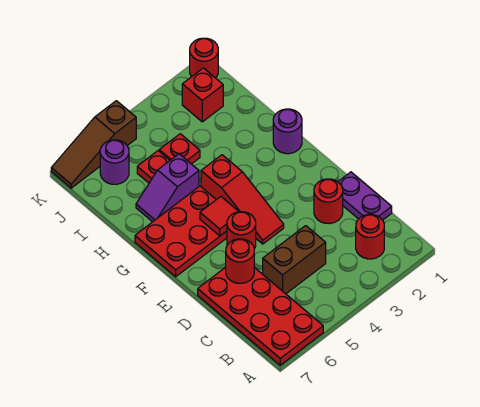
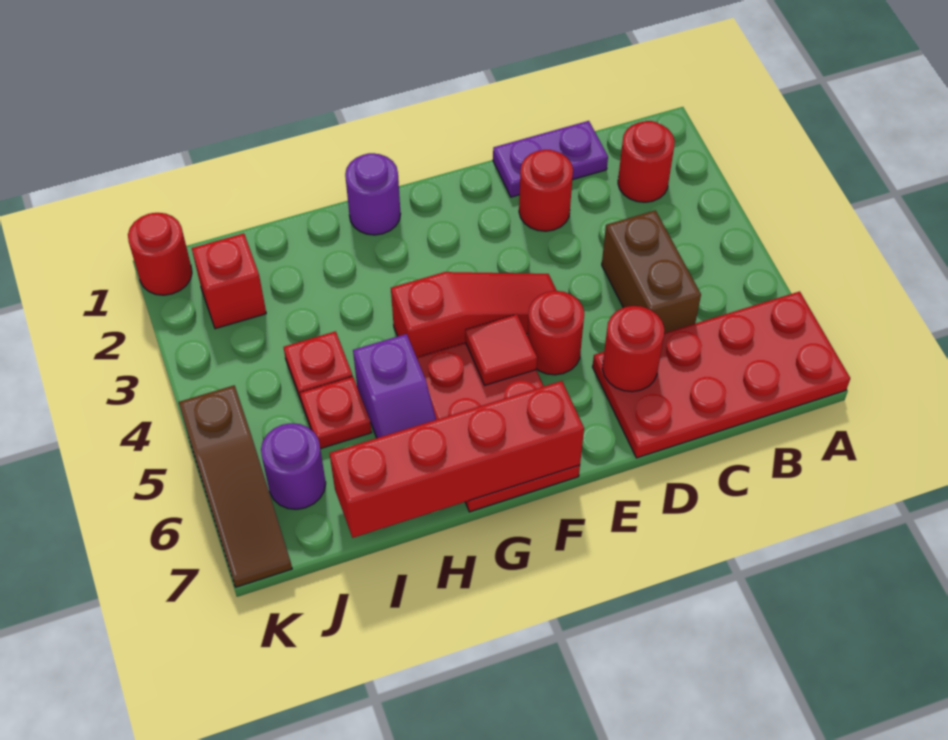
none -> red 1x4 brick [329,381,584,538]

